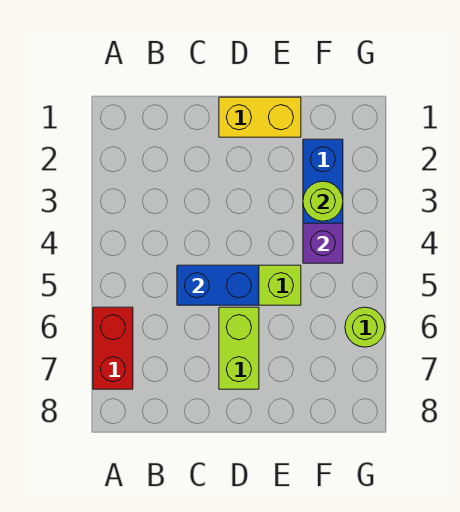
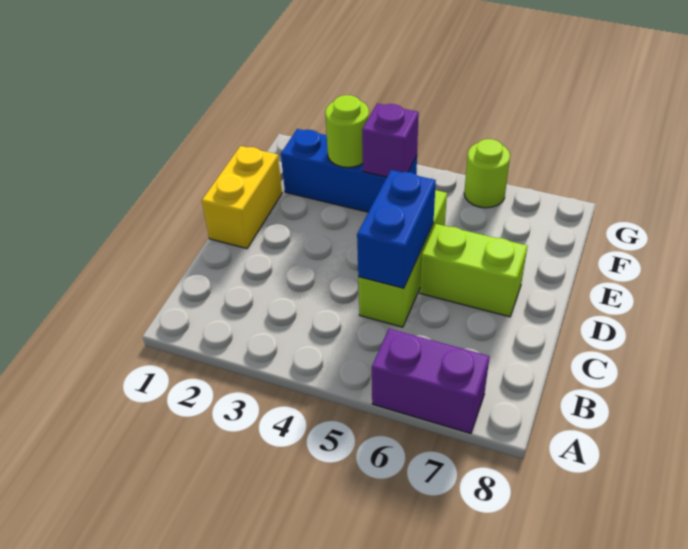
red 1x2 brick [93,307,133,389] -> purple 1x2 brick [372,329,490,433]

